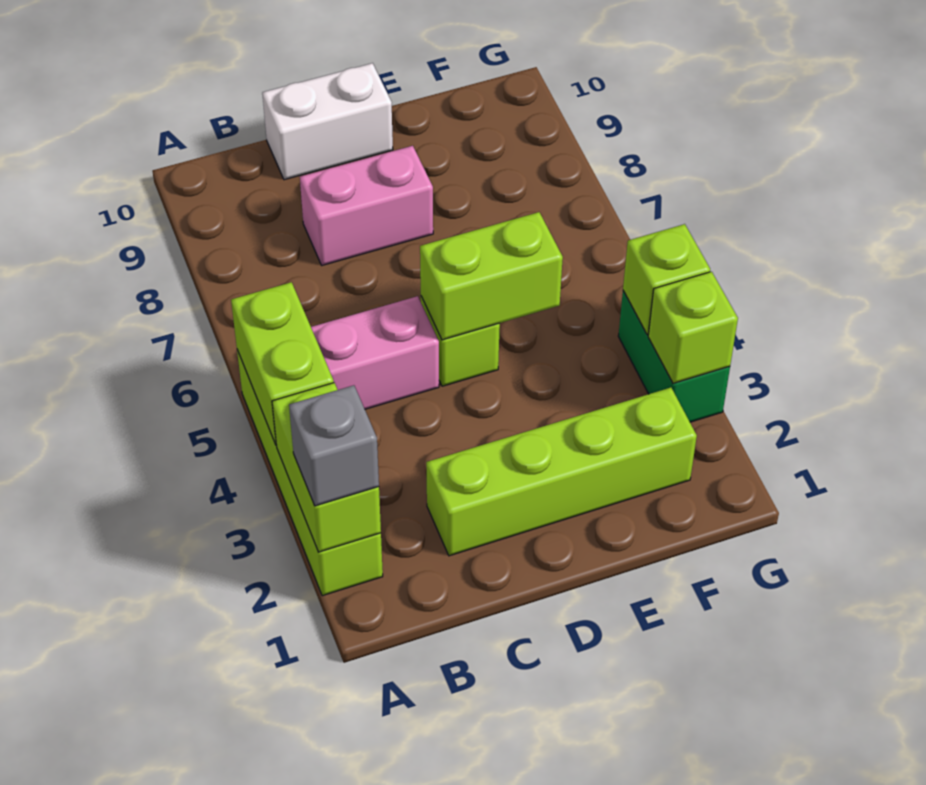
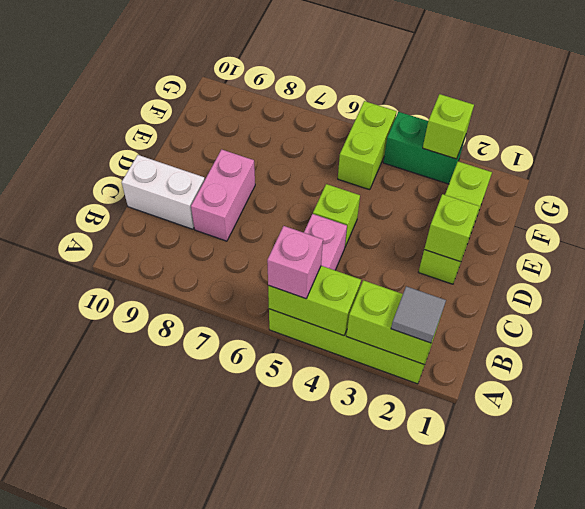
grey 1x1 brick [289,385,379,506] -> grey 1x1 tile [391,286,446,343]
none -> pink 1x1 brick [267,226,323,299]
lime 1x4 brick [426,388,697,556] -> lime 1x3 brick [419,161,492,284]
white 1x2 brick [262,63,393,180] -> white 1x2 brick turned to [122,155,205,229]
lime 1x2 brick [420,212,563,340] -> lime 1x2 brick moved to [338,101,397,190]
lime 1x1 brick [623,224,710,335] -> lime 1x1 brick moved to [424,194,480,262]

